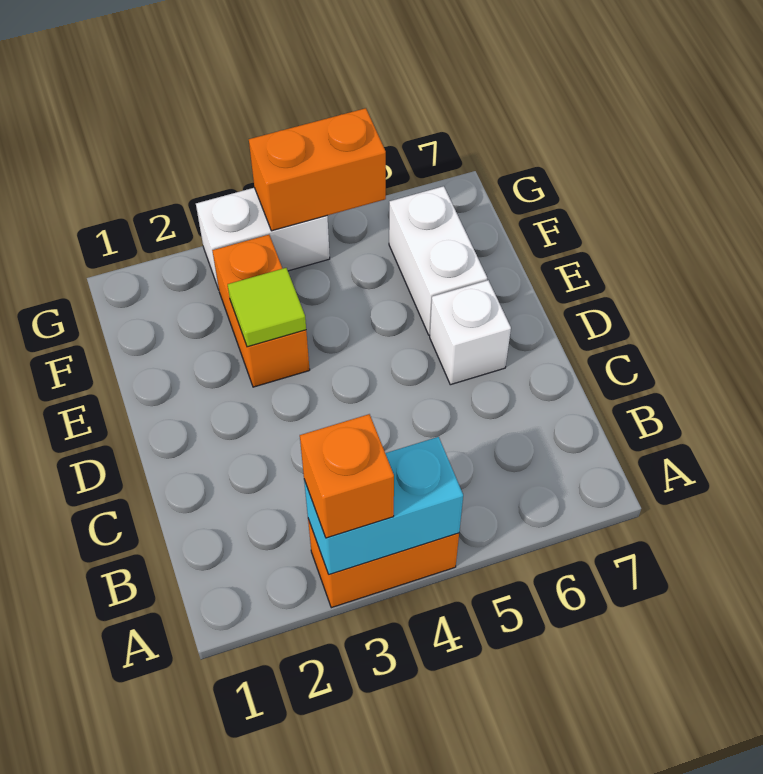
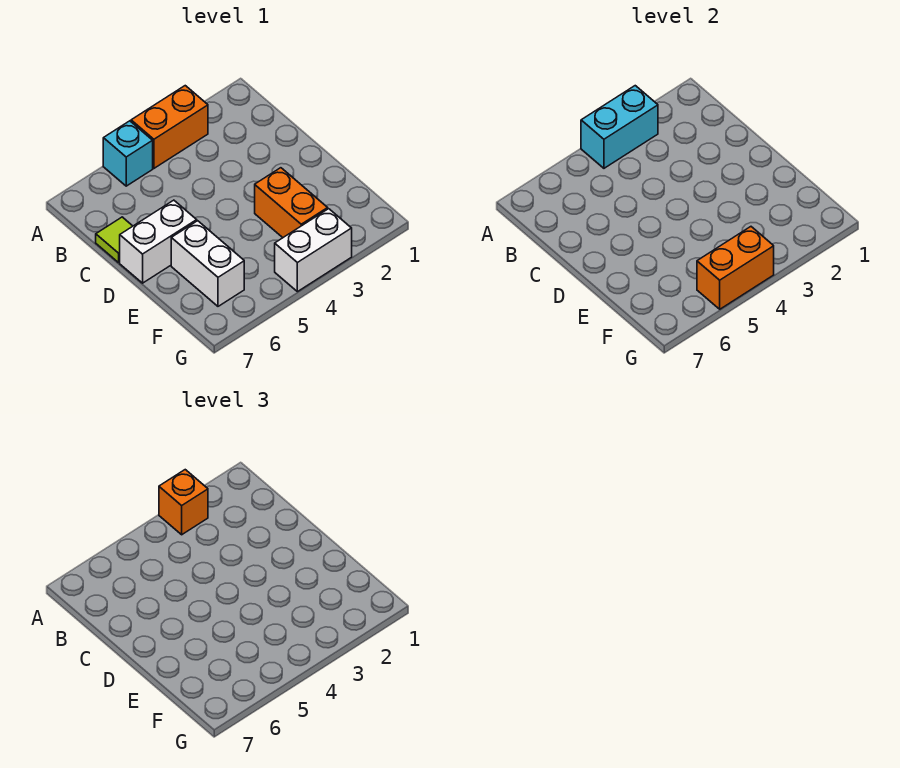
none -> cyan 1x1 brick [103,121,153,186]
white 1x1 brick [430,280,511,385] -> white 1x2 brick [120,200,197,283]
lime 1x1 tile [228,268,306,347] -> lime 1x1 tile moved to [96,217,132,263]

